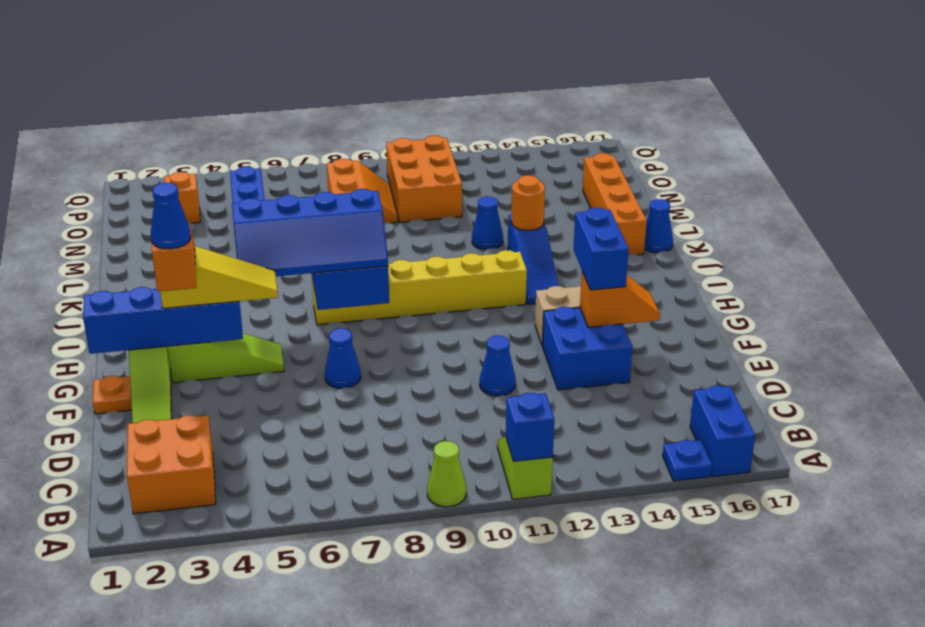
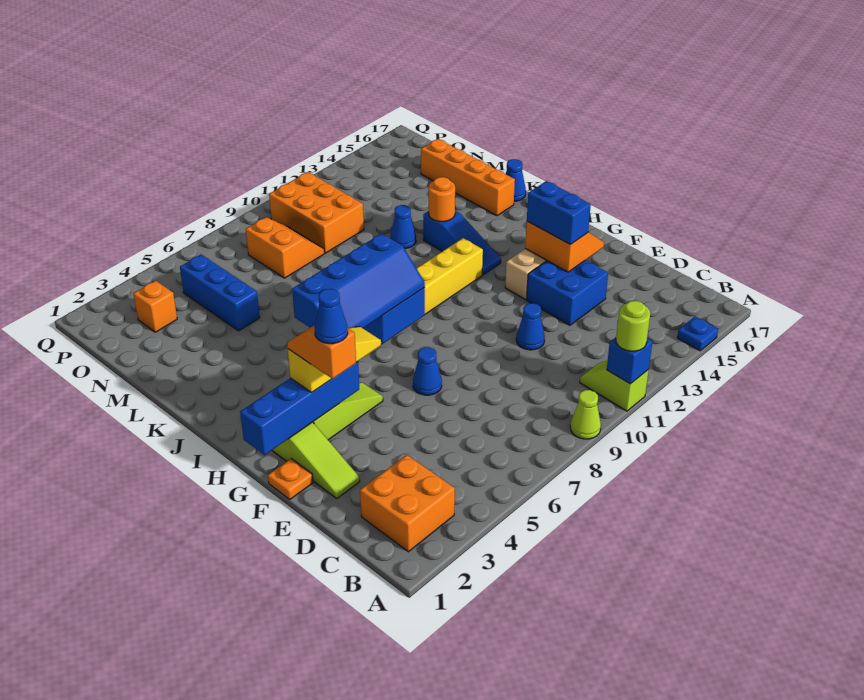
none -> lime 1x1 round brick [616,301,650,351]
blue 1x2 brick [690,386,755,477] -> none
orange 1x2 slope [580,272,660,327] -> orange 2x2 slope [525,221,604,272]

